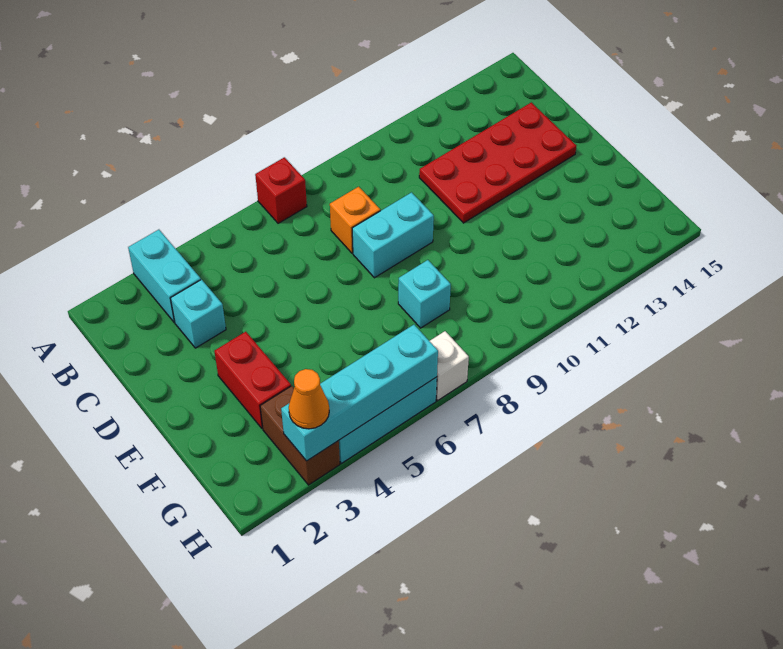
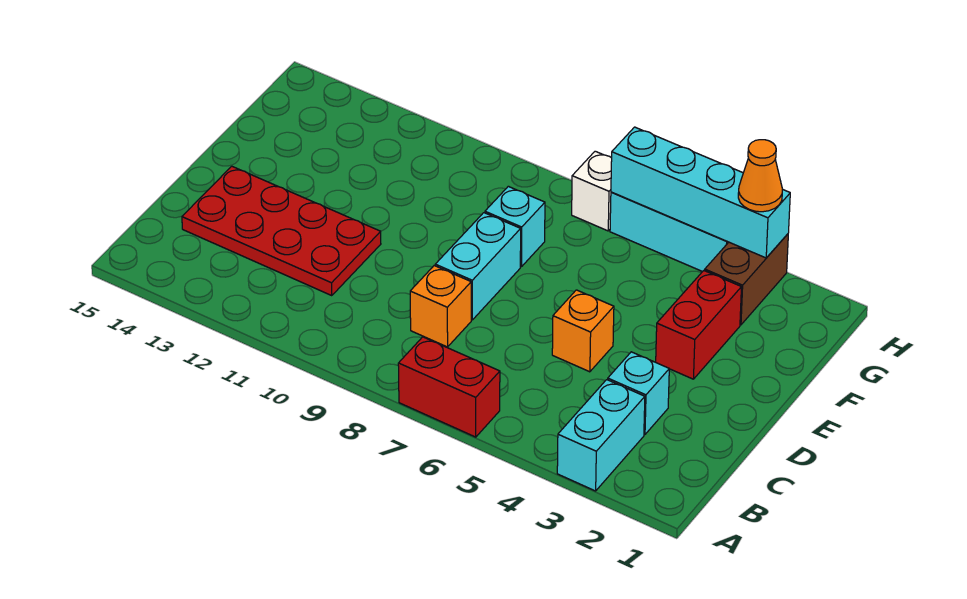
red 1x1 brick [255,157,307,223] -> red 1x2 brick [398,337,500,437]
none -> orange 1x1 brick [552,290,614,372]
cyan 1x2 brick [352,192,434,278] -> cyan 1x2 brick turned to [435,213,521,320]

